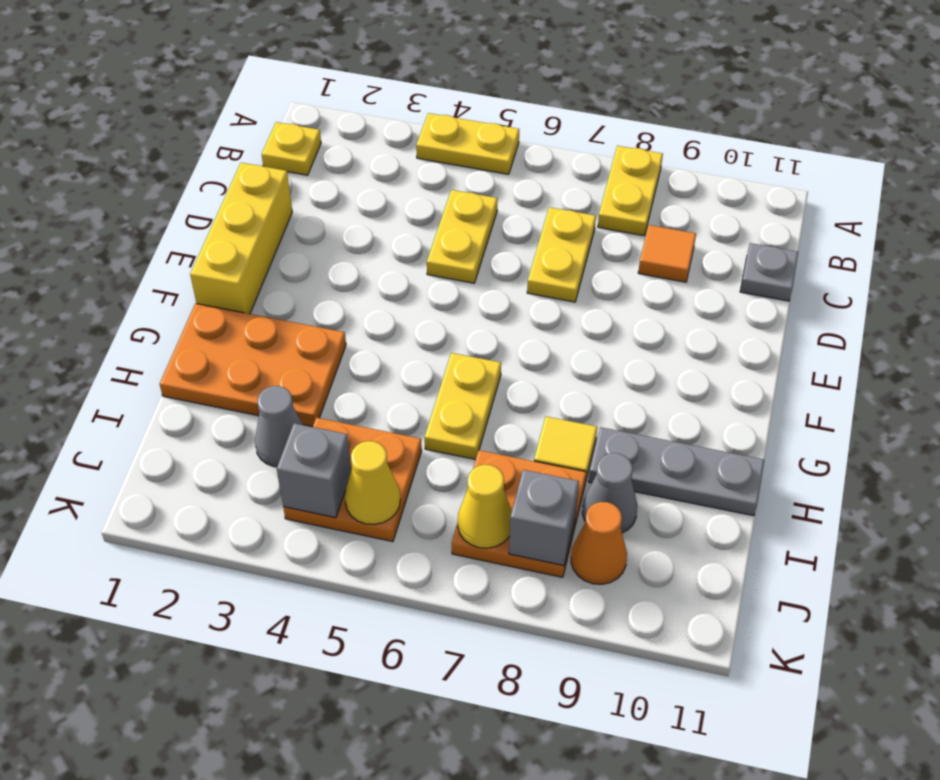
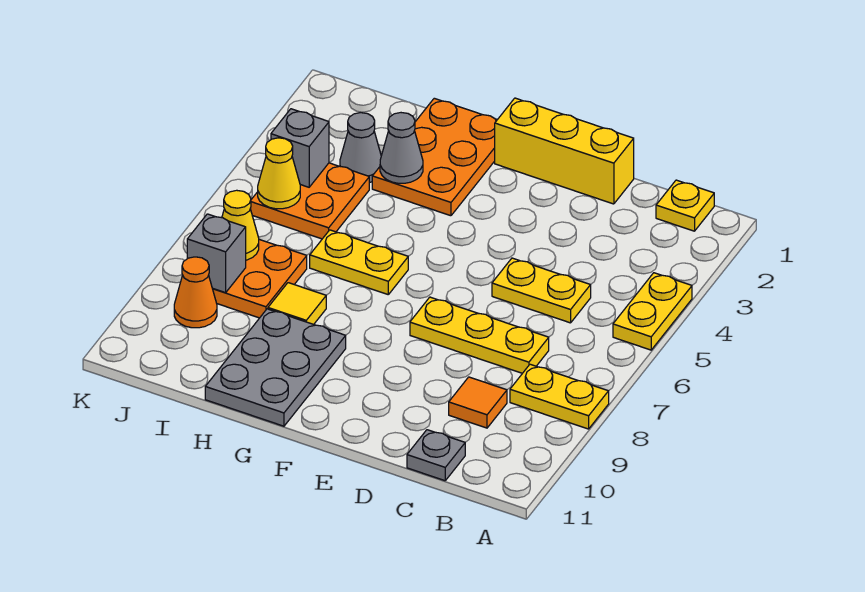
yellow 1x2 plate [527,207,596,302] -> yellow 1x3 plate [410,297,549,373]
grey 1x3 plate [589,427,764,516] -> grey 2x3 plate [205,309,346,426]
grey 1x1 cone [582,453,637,533] -> grey 1x1 cone moved to [380,113,423,183]

